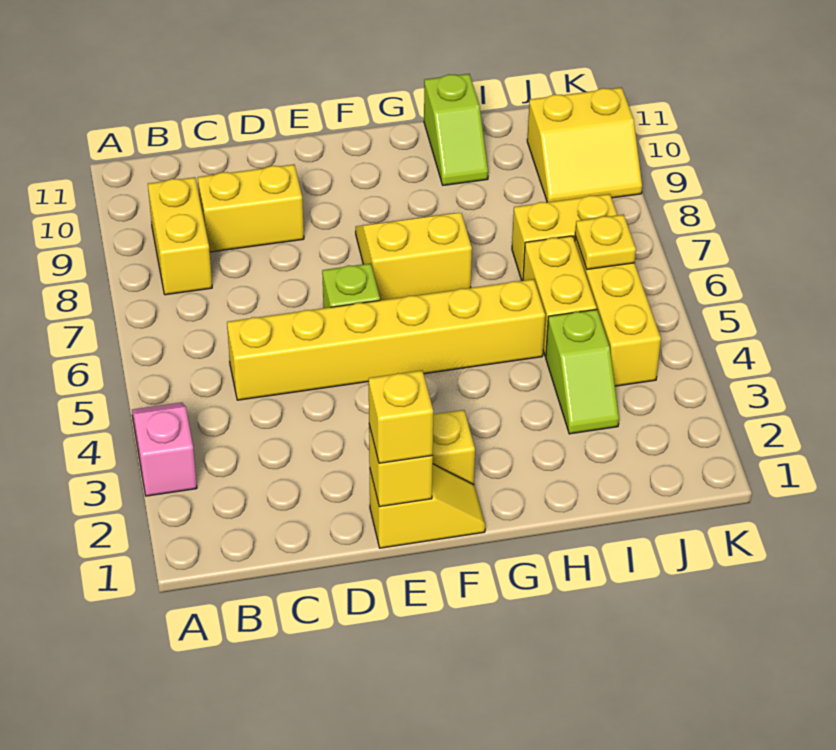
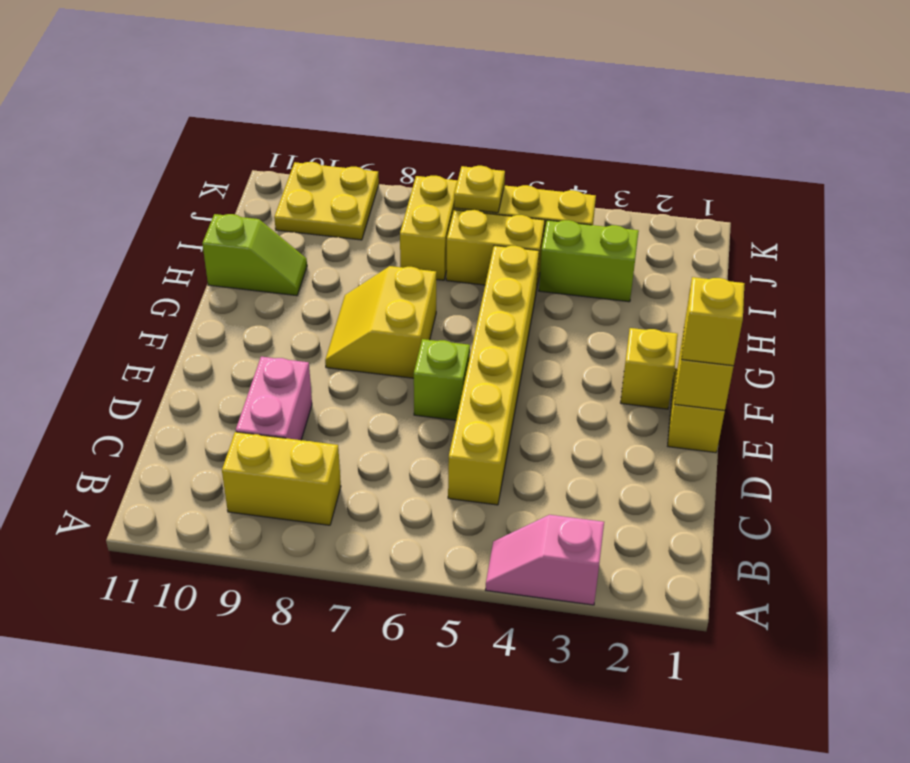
yellow 1x2 brick [198,164,304,252] -> pink 1x2 brick [236,357,312,440]
lime 1x2 slope [546,309,619,434] -> lime 1x2 brick [539,220,639,302]
yellow 2x2 slope [527,88,642,202] -> yellow 2x2 plate [274,162,379,240]

